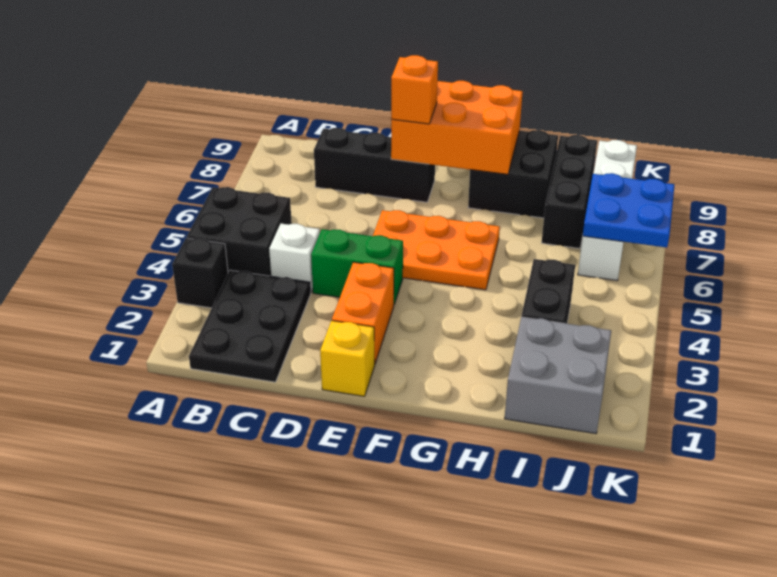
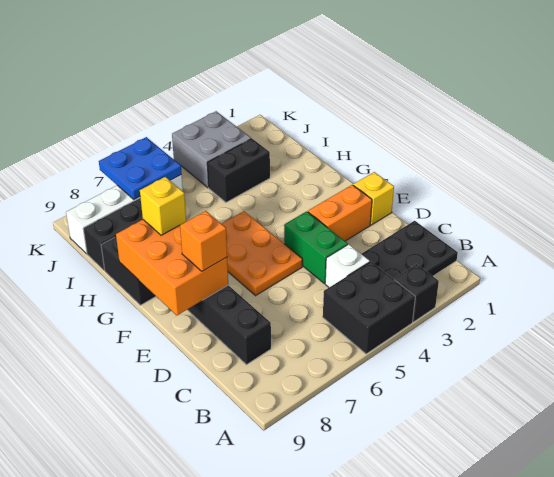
none -> yellow 1x1 brick [140,177,186,235]
grey 2x2 brick [505,317,611,434] -> grey 2x2 brick moved to [172,111,251,188]

